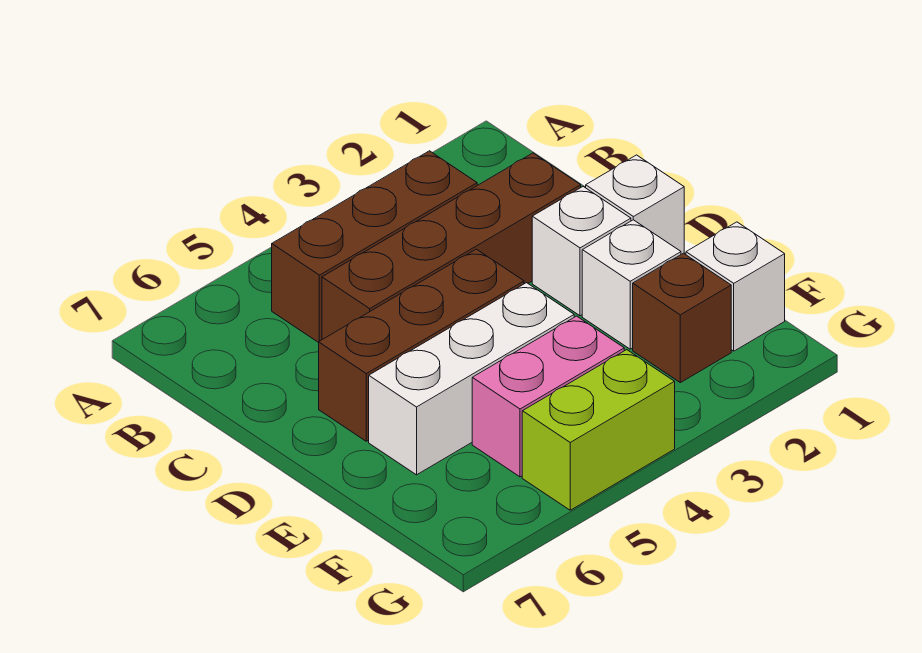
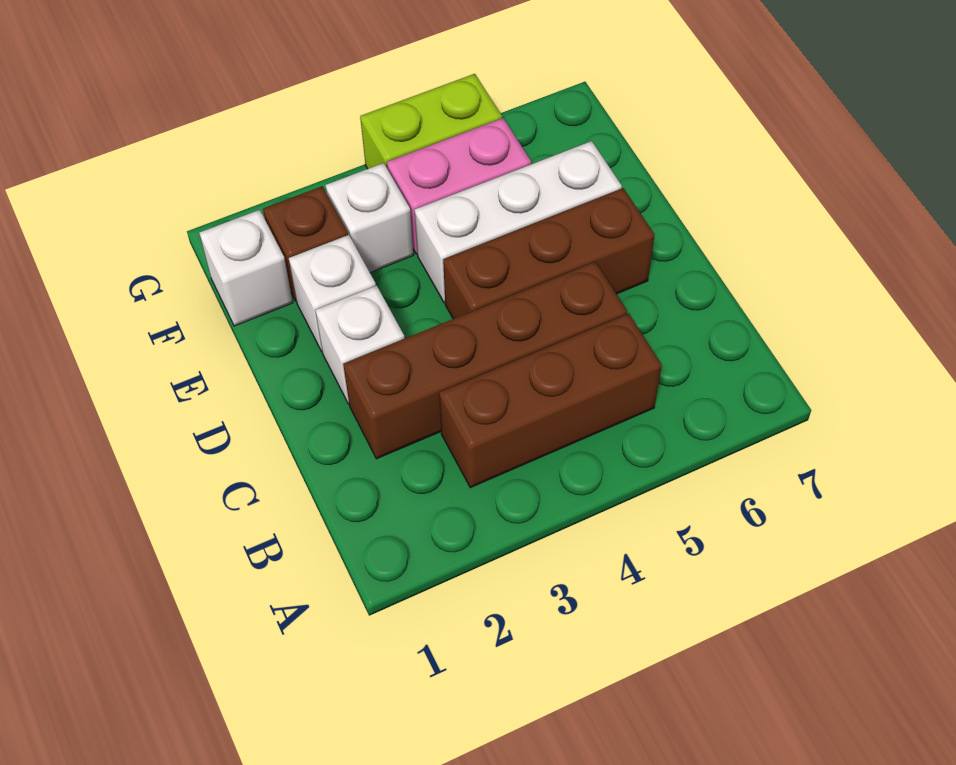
white 1x1 brick [586,155,684,254] -> white 1x1 brick moved to [326,163,413,273]

